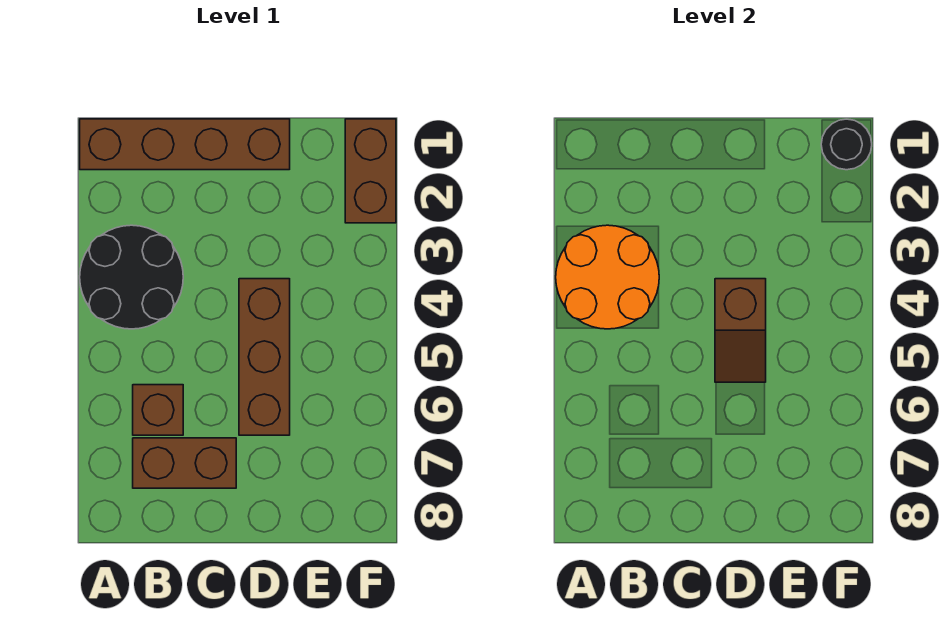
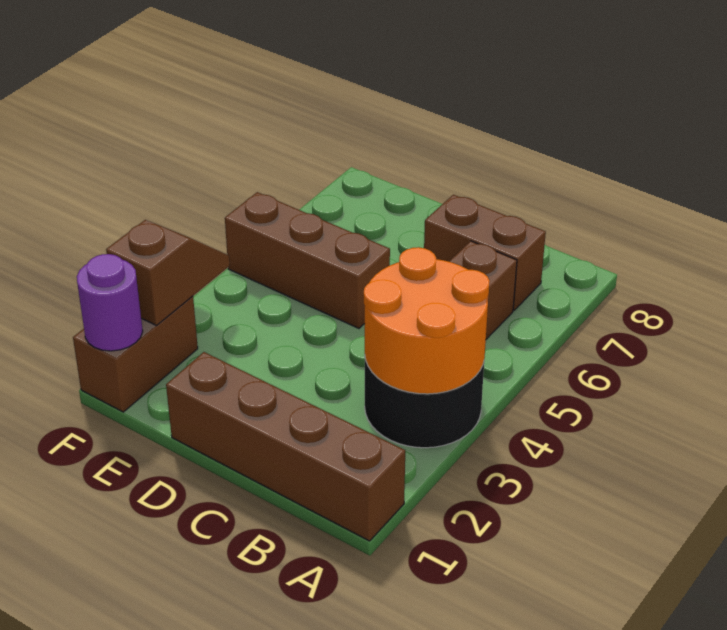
brown 1x3 brick [239,279,290,435] -> brown 1x3 brick turned to [225,192,390,328]
brown 1x2 slope [715,279,766,382] -> brown 1x2 slope moved to [106,220,230,325]
black 1x1 round brick [821,119,872,170] -> purple 1x1 round brick [77,254,143,351]

